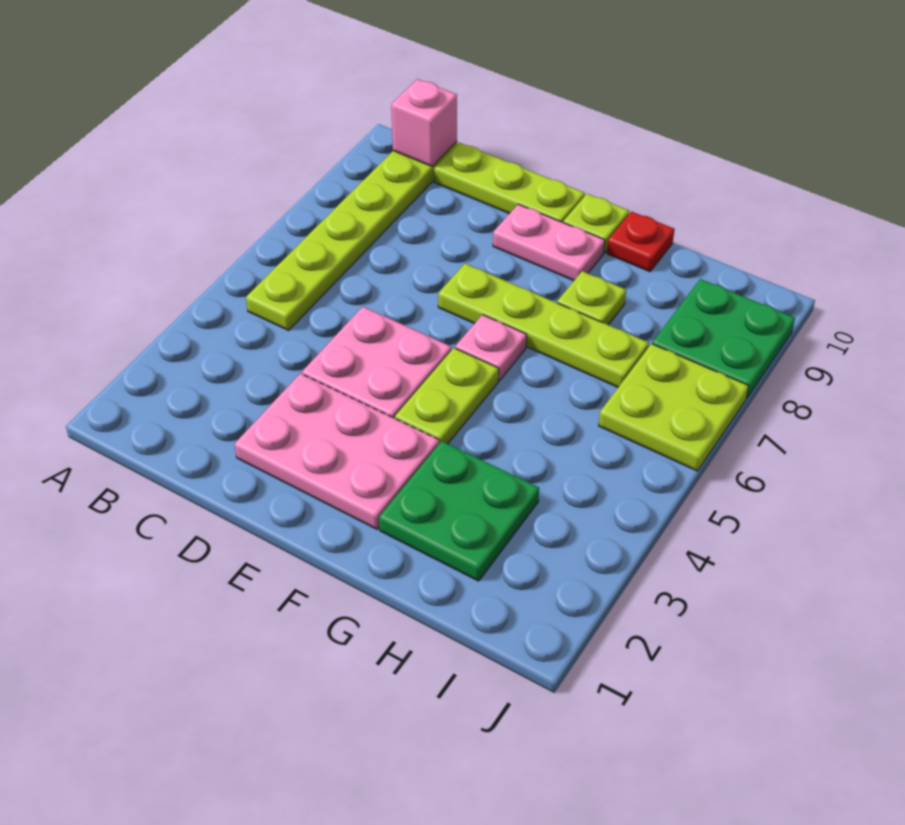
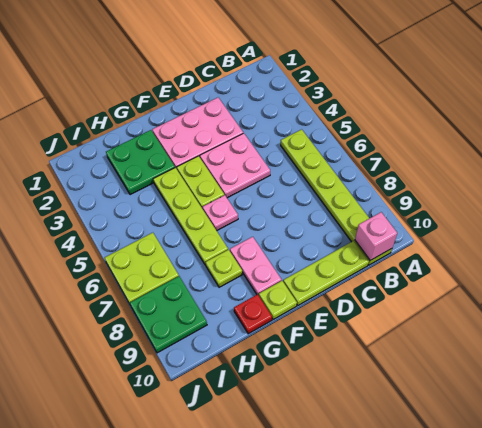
lime 1x4 plate [438,264,649,387] -> lime 1x4 plate turned to [153,168,228,265]
pink 1x2 plate [493,204,605,281] -> pink 1x2 plate turned to [230,237,281,295]

